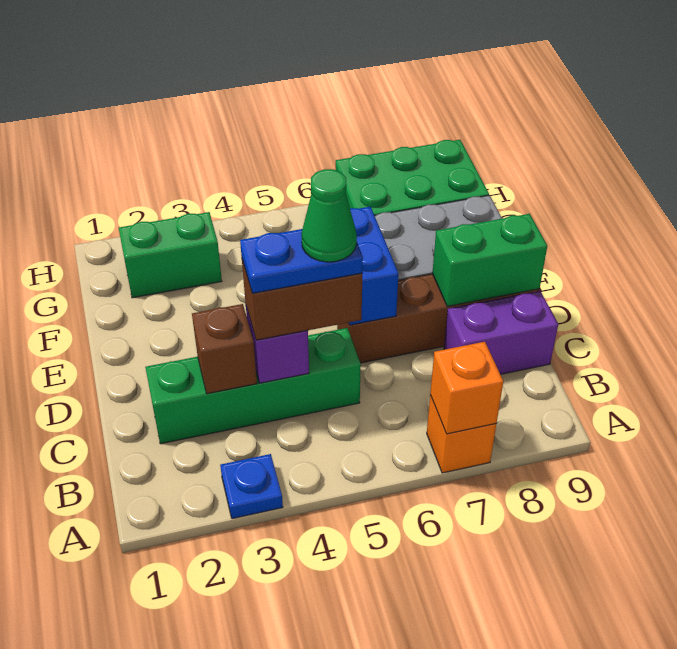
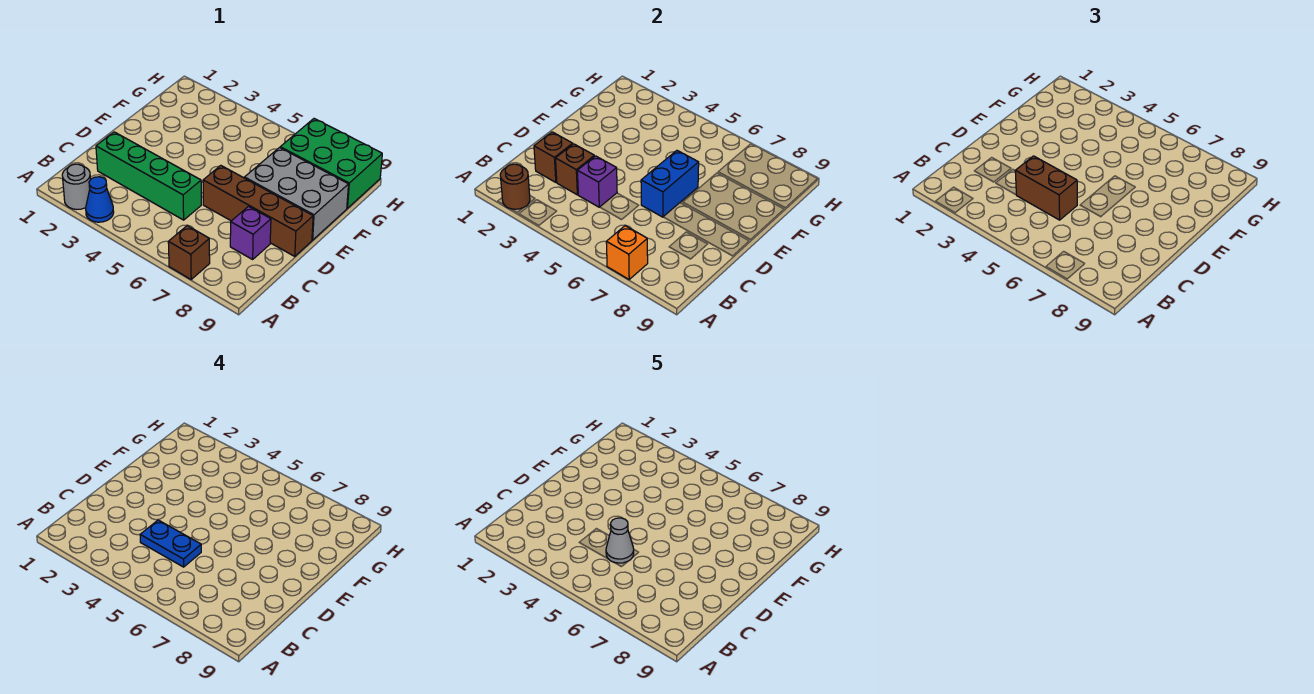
none -> grey 1x1 round brick [62,164,90,209]
none -> brown 1x1 round brick [500,164,530,209]
blue 1x1 plate [220,454,283,519] -> blue 1x1 cone [86,177,114,222]
orange 1x1 brick [427,395,496,473] -> brown 1x1 brick [168,226,210,279]
none -> brown 1x1 brick [534,132,573,182]
green 1x1 cone [301,169,357,262] -> grey 1x1 cone [606,518,634,563]
purple 1x2 brick [444,291,558,374] -> purple 1x1 brick [230,206,271,259]
green 1x2 brick [432,214,547,306] -> none
green 1x2 brick [119,212,222,298] -> none

